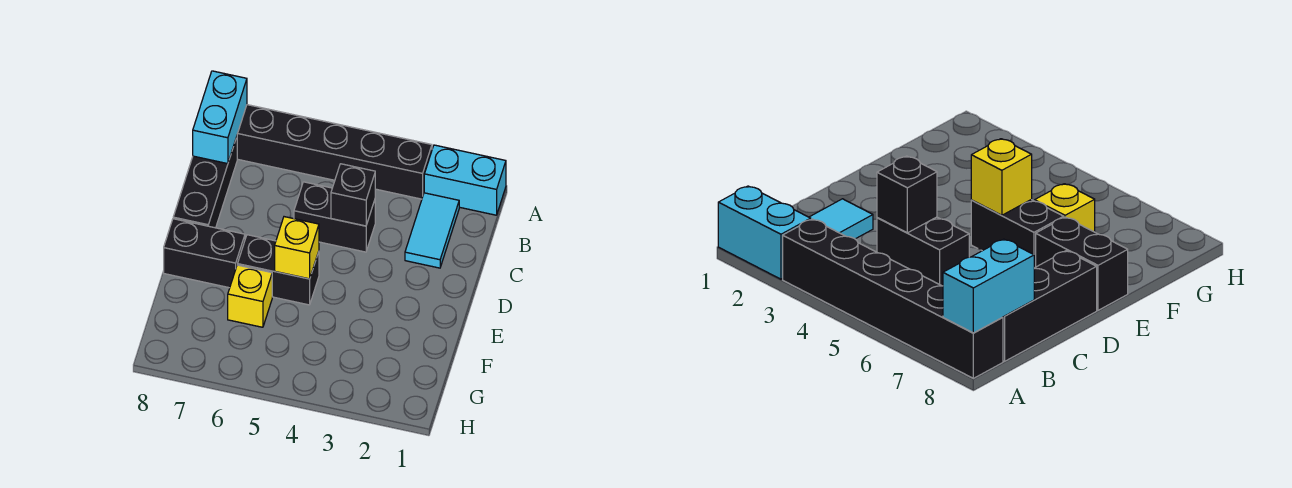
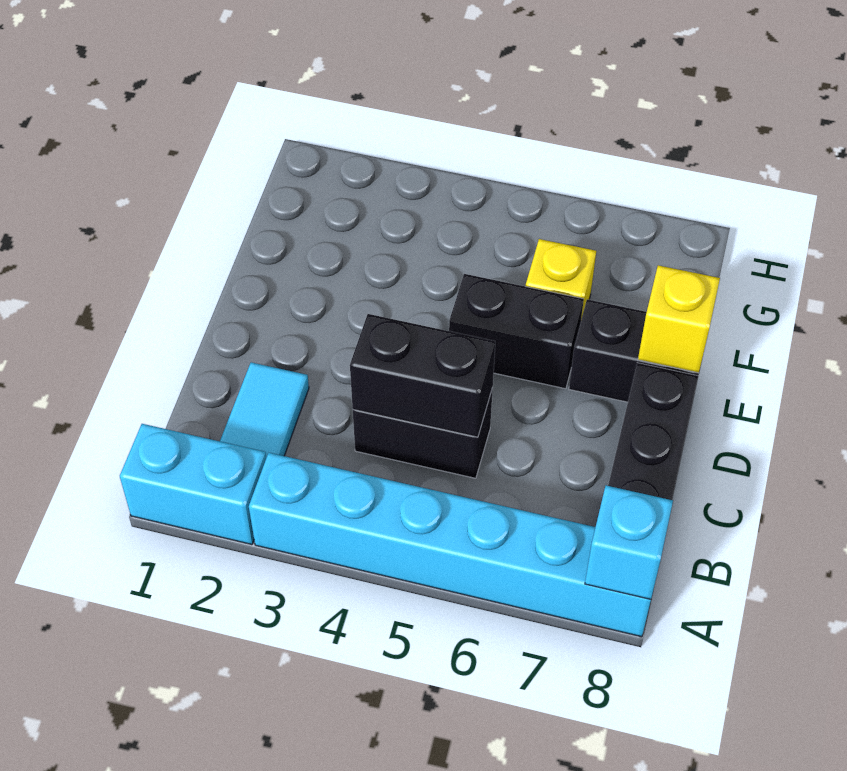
black 1x6 brick [237,105,432,199] -> cyan 1x6 brick [249,453,651,637]
cyan 1x2 brick [193,71,247,164] -> cyan 1x1 brick [585,485,673,599]
black 1x1 brick [331,164,375,226] -> black 1x2 brick [350,314,495,437]
yellow 1x1 brick [275,217,319,279] -> yellow 1x1 brick moved to [638,265,720,373]

